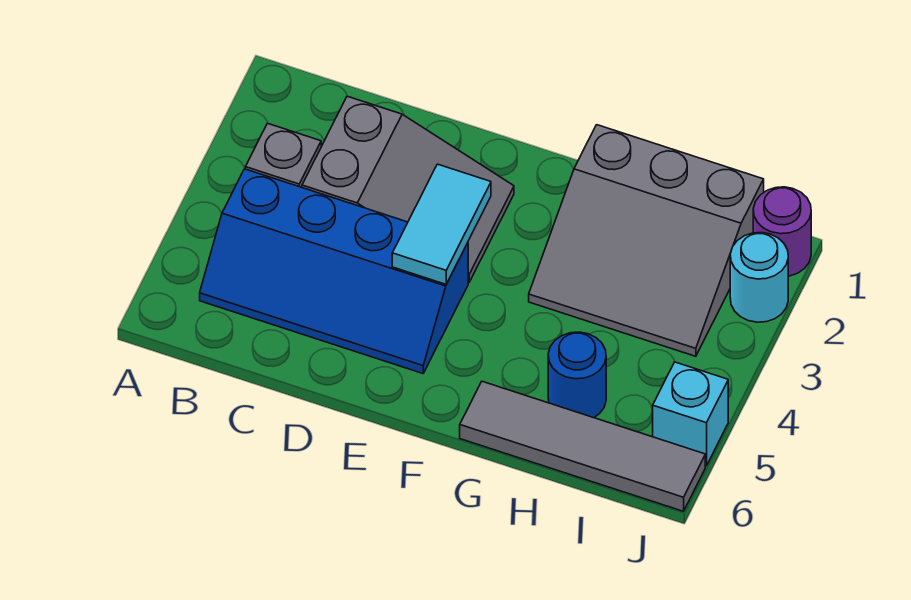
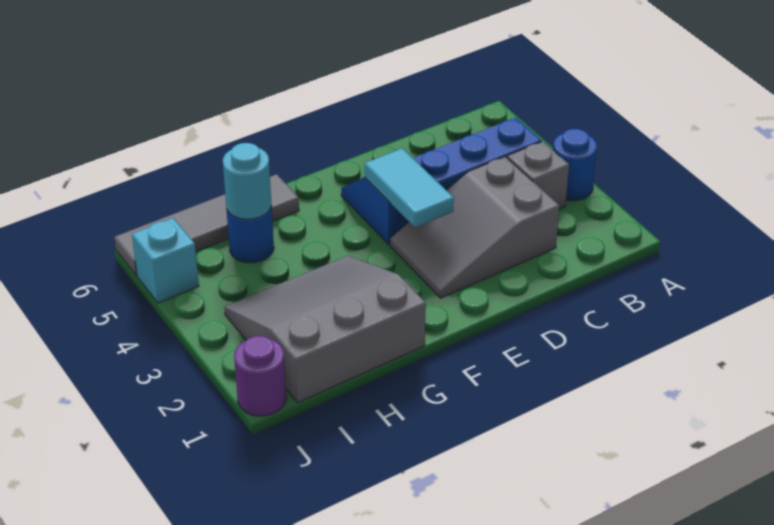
none -> blue 1x1 round brick [553,129,597,201]
cyan 1x1 round brick [730,232,788,322] -> cyan 1x1 round brick moved to [223,143,272,219]

